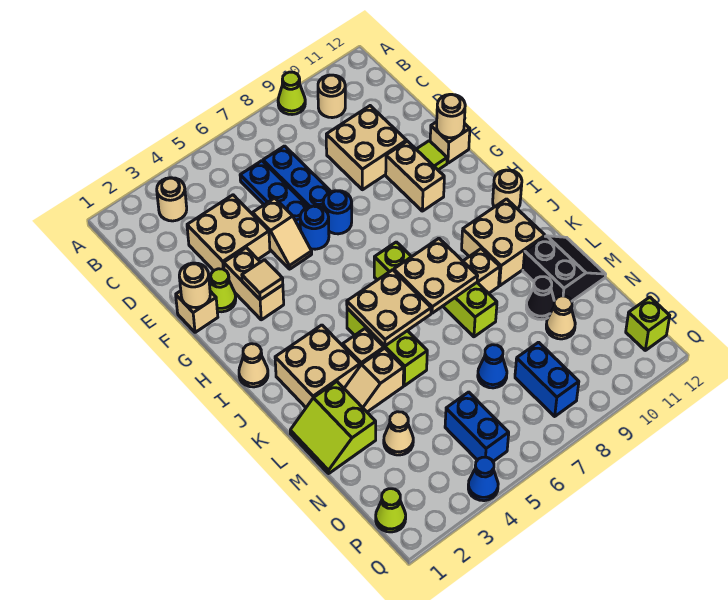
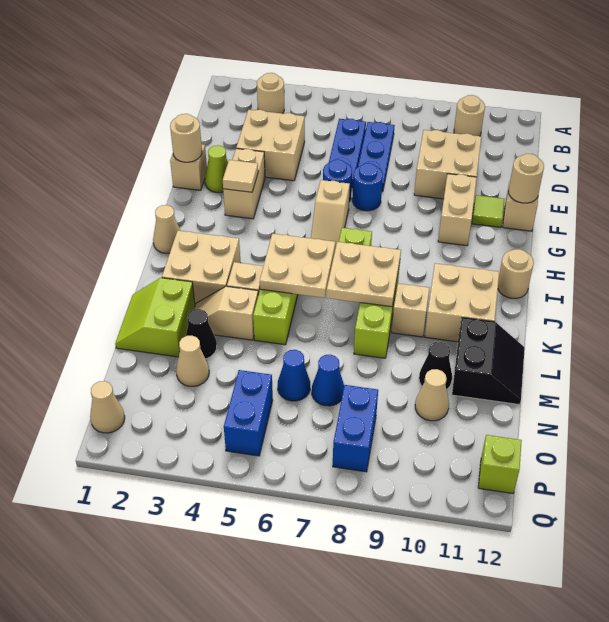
lime 1x1 cone [278,72,305,115] -> none
tan 1x2 slope [253,198,312,269] -> tan 1x2 slope moved to [311,180,350,247]
none -> black 1x1 cone [186,309,217,359]
lime 1x1 cone [376,489,406,532] -> tan 1x1 cone [90,381,125,433]
blue 1x1 cone [468,457,498,501] -> blue 1x1 cone moved to [278,350,310,401]

